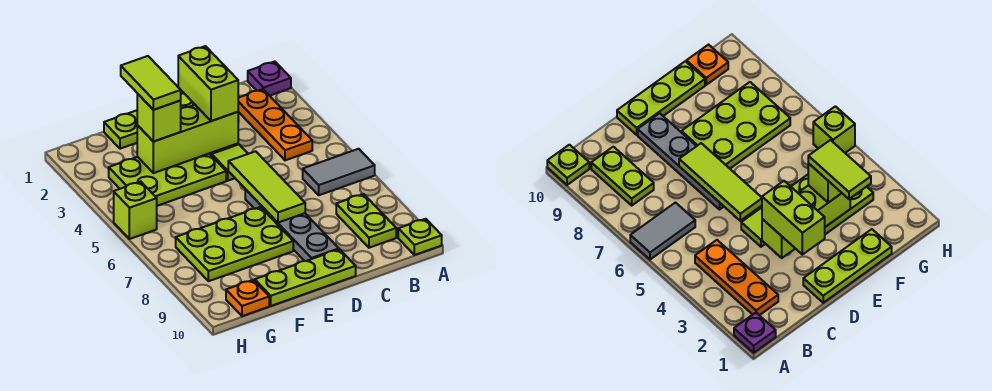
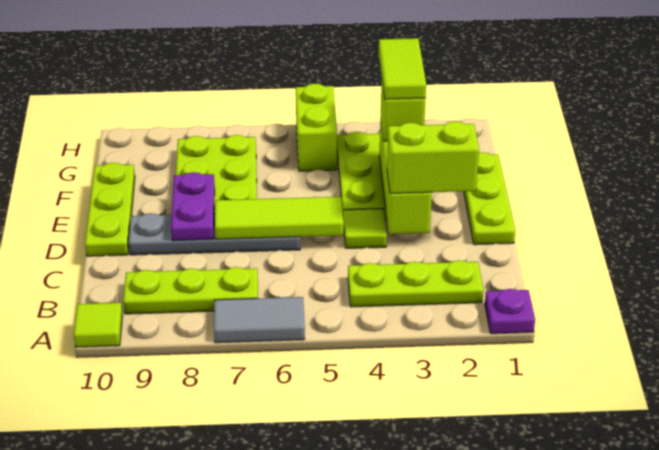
grey 1x2 tile [303,149,375,195] -> grey 1x2 tile turned to [214,297,305,343]
lime 1x1 plate [398,219,442,255] -> lime 1x1 tile [74,303,123,347]
orange 1x3 plate [238,89,312,160] -> lime 1x3 plate [348,260,483,307]
lime 1x2 plate [336,194,396,248] -> lime 1x3 plate [123,267,258,314]
none -> purple 1x2 plate [171,172,215,241]
lime 1x2 tile [121,56,181,110] -> lime 1x2 tile turned to [379,38,426,99]
orange 1x1 plate [226,280,269,316] -> none
lime 1x1 brick [114,182,157,239] -> lime 1x2 brick [296,84,337,171]

